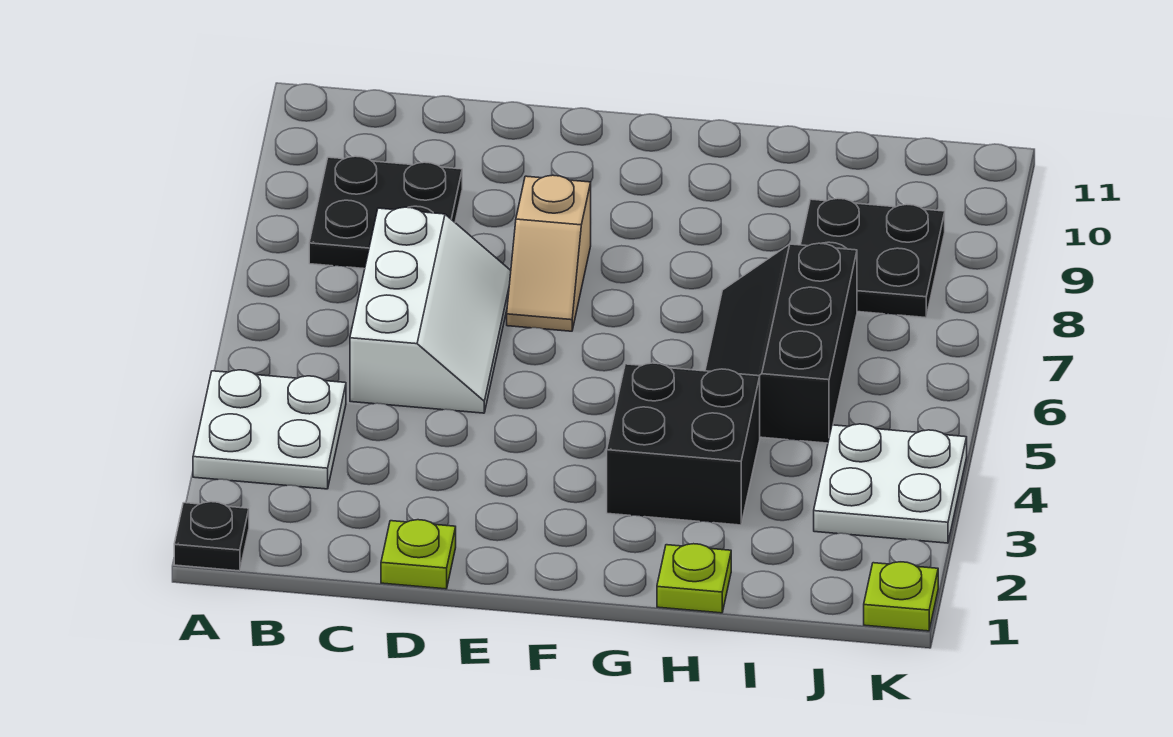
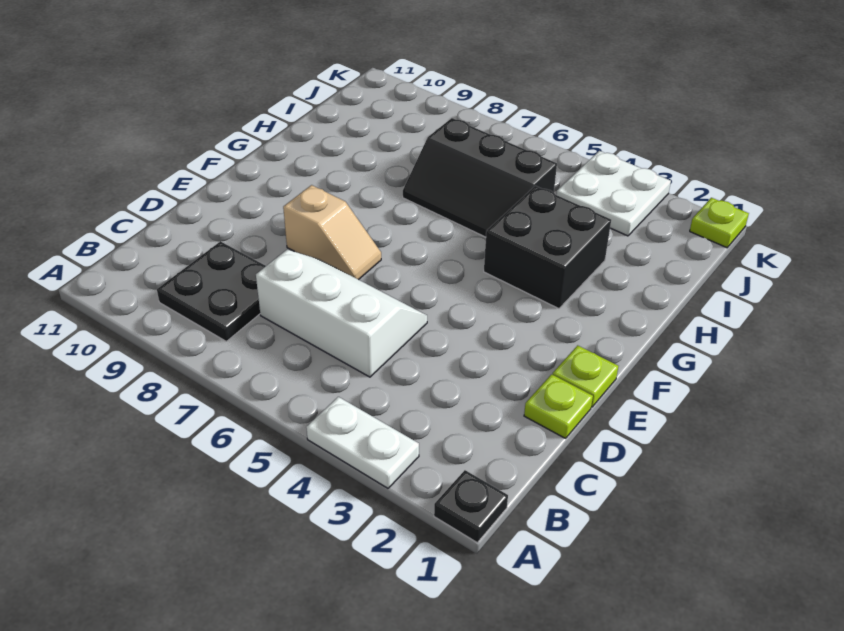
white 2x2 plate [193,370,346,489] -> white 1x2 plate [306,397,419,488]
lime 1x1 plate [657,544,731,613] -> lime 1x1 plate moved to [553,345,618,407]
black 2x2 plate [801,198,945,318] -> none

